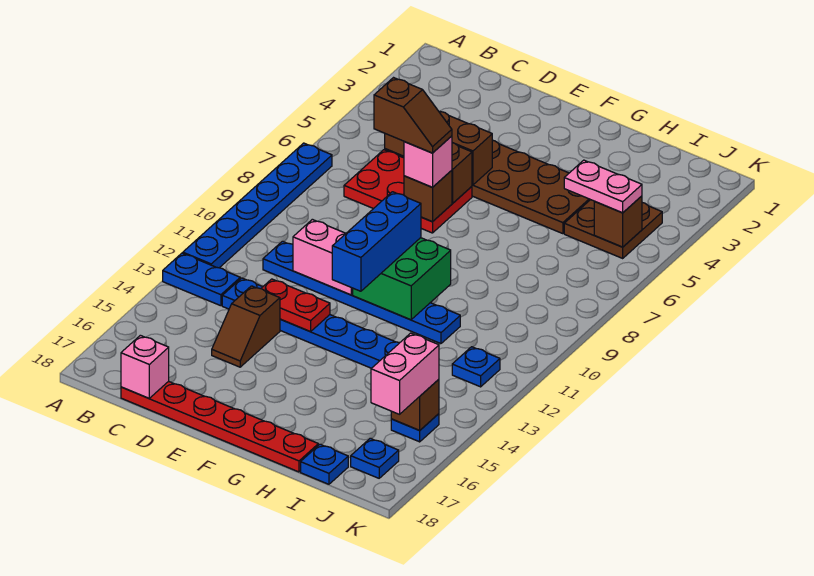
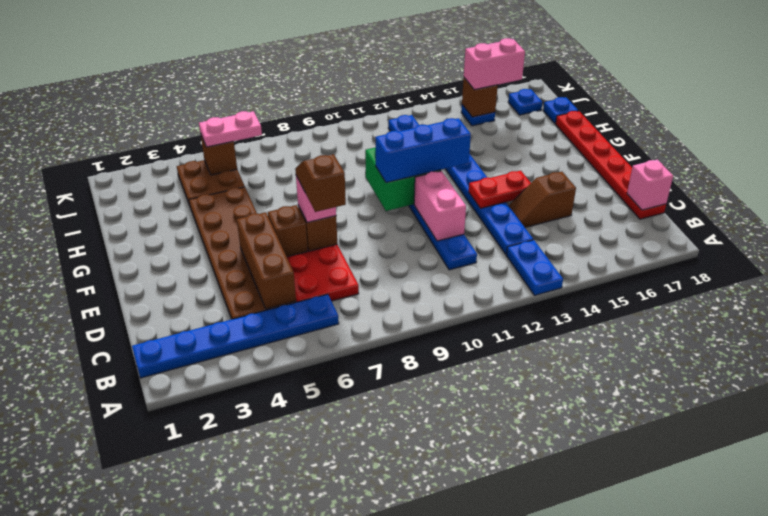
blue 1x6 plate [183,143,332,268] -> blue 1x6 plate moved to [132,294,339,378]
red 1x2 plate [261,279,330,332] -> red 1x2 plate turned to [469,171,531,208]
brown 1x2 slope [212,286,280,367] -> brown 1x2 slope turned to [509,172,576,227]
pink 1x2 plate [564,160,642,213] -> pink 1x2 plate turned to [199,111,262,147]

